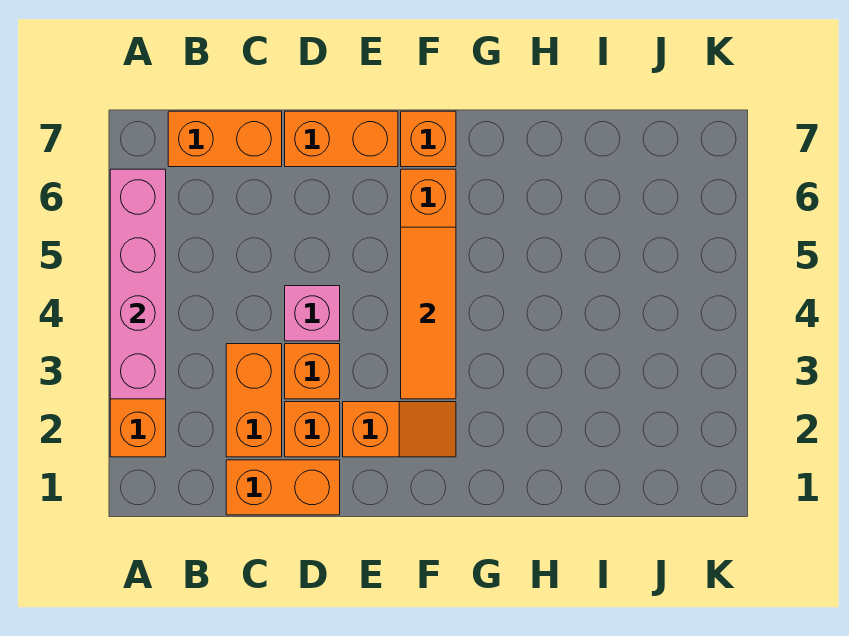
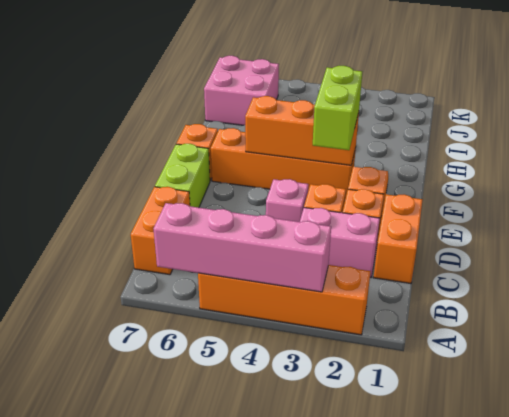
orange 1x2 brick [226,344,282,457] -> pink 1x2 brick [300,208,380,277]
orange 1x2 brick [285,111,398,167] -> lime 1x2 brick [155,144,210,208]
none -> lime 1x2 brick [313,66,362,150]
orange 1x3 tile [401,227,456,399] -> orange 1x3 brick [245,96,359,165]
none -> pink 2x2 brick [204,56,279,125]

